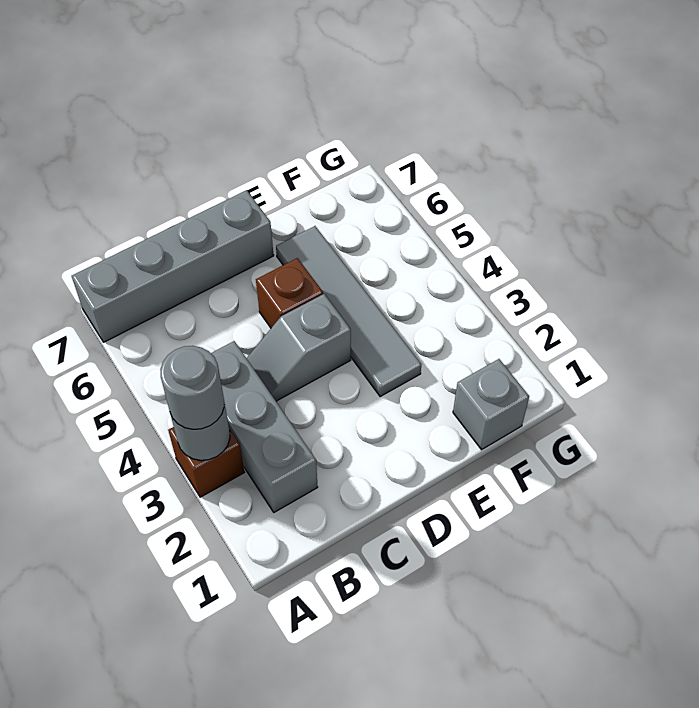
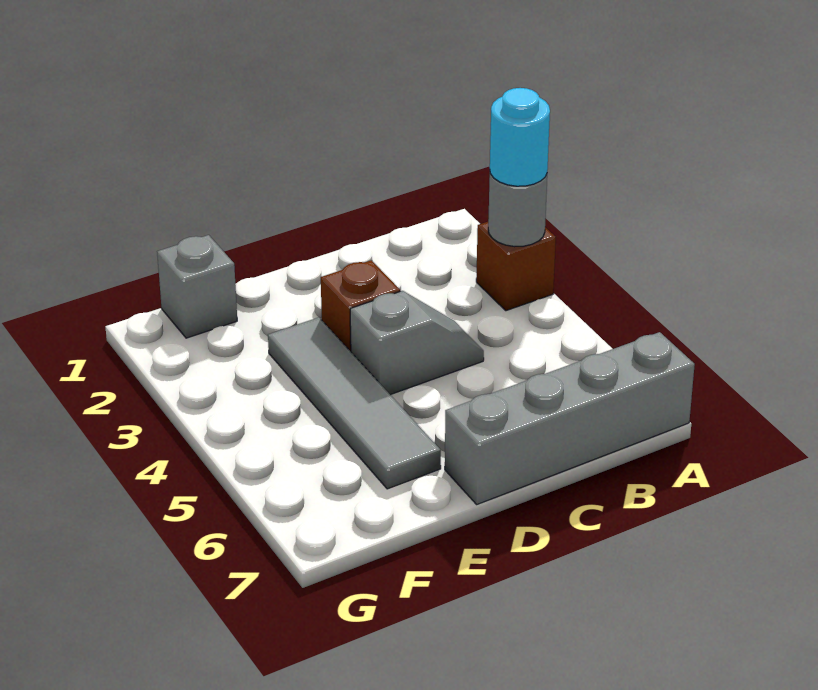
grey 1x1 round brick [160,346,224,429] -> cyan 1x1 round brick [490,88,550,186]
grey 1x3 brick [211,341,318,512] -> none
brown 1x1 brick [256,258,323,328] -> brown 1x1 brick moved to [321,260,400,351]

